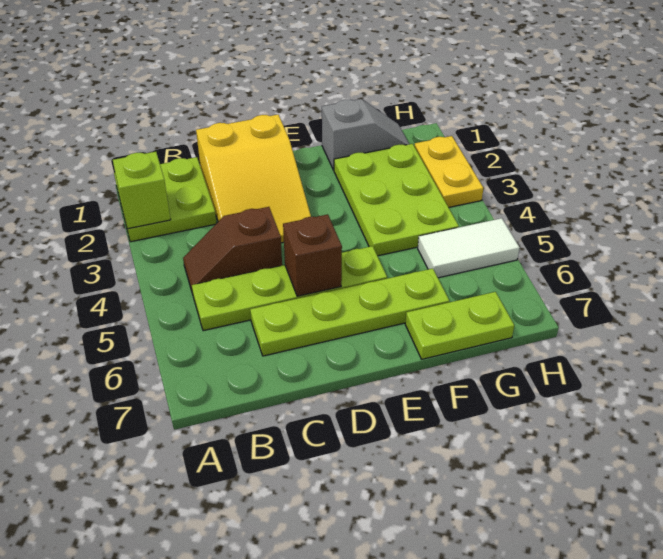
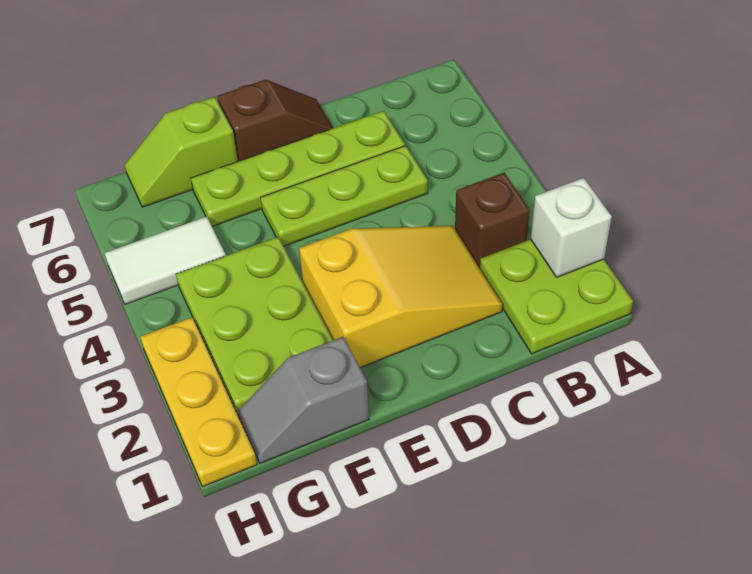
lime 1x1 brick [113,152,171,229] -> white 1x1 brick [531,178,612,277]
brown 1x2 slope [183,207,282,294] -> brown 1x2 slope moved to [217,80,333,161]
lime 1x4 plate [192,246,387,331] -> lime 1x3 plate [260,146,428,246]
yellow 2x3 slope [196,115,311,243] -> yellow 2x3 slope turned to [299,226,502,368]
brown 1x1 brick [283,214,342,296] -> brown 1x1 brick moved to [455,173,530,268]
lime 1x2 plate [405,292,514,359] -> lime 1x2 slope [124,97,238,207]
yellow 1x2 plate [414,136,483,207] -> yellow 1x3 plate [140,317,257,487]

